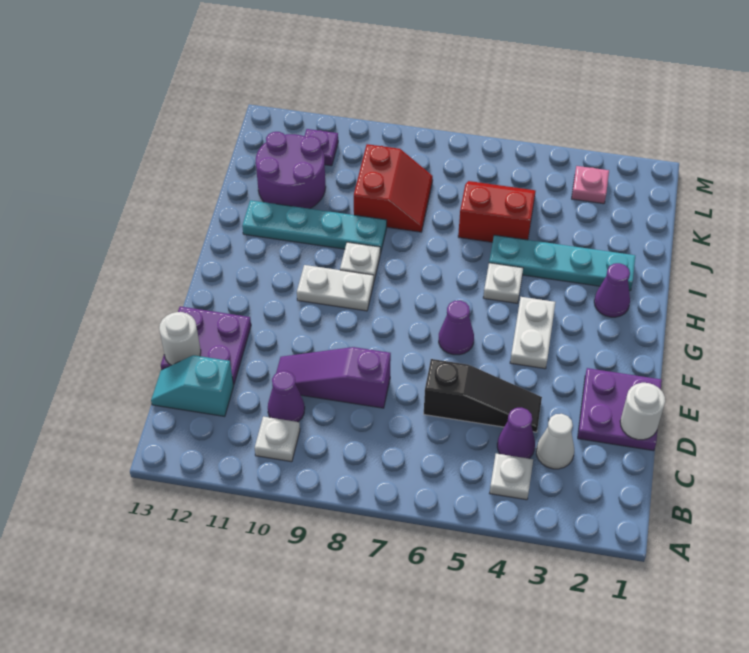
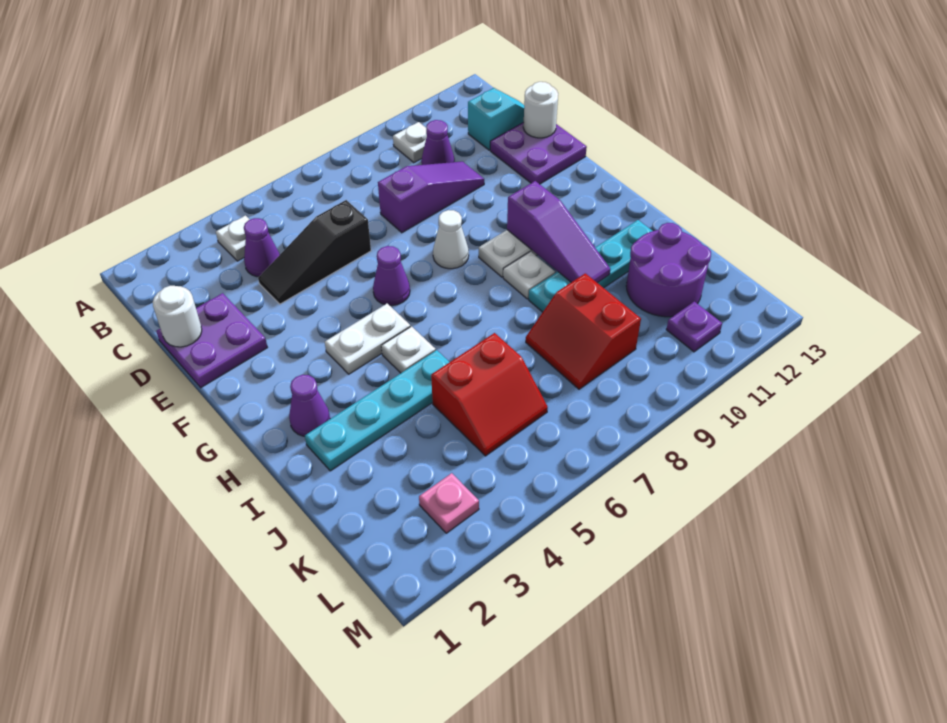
white 1x1 cone [536,414,574,469] -> white 1x1 cone moved to [433,210,469,269]
white 1x2 plate [510,297,555,369] -> white 1x2 plate turned to [325,304,411,374]
none -> purple 1x3 slope [507,181,610,283]

